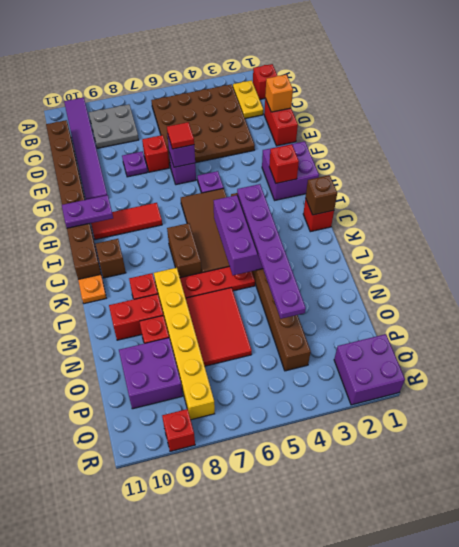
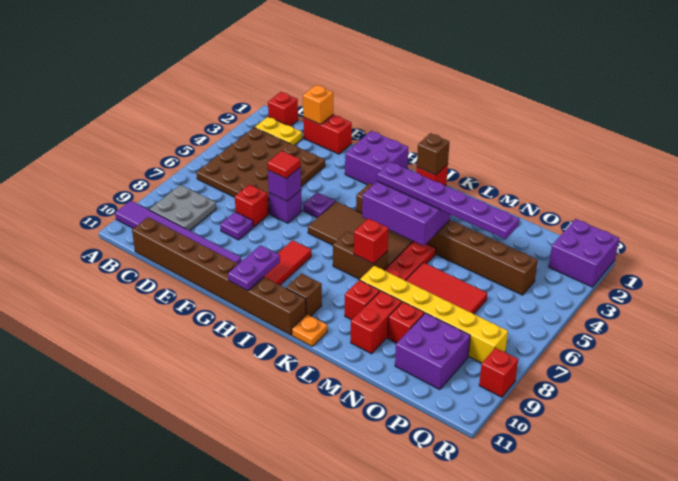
red 1x1 brick [269,144,299,183] -> red 1x1 brick moved to [354,218,388,264]

